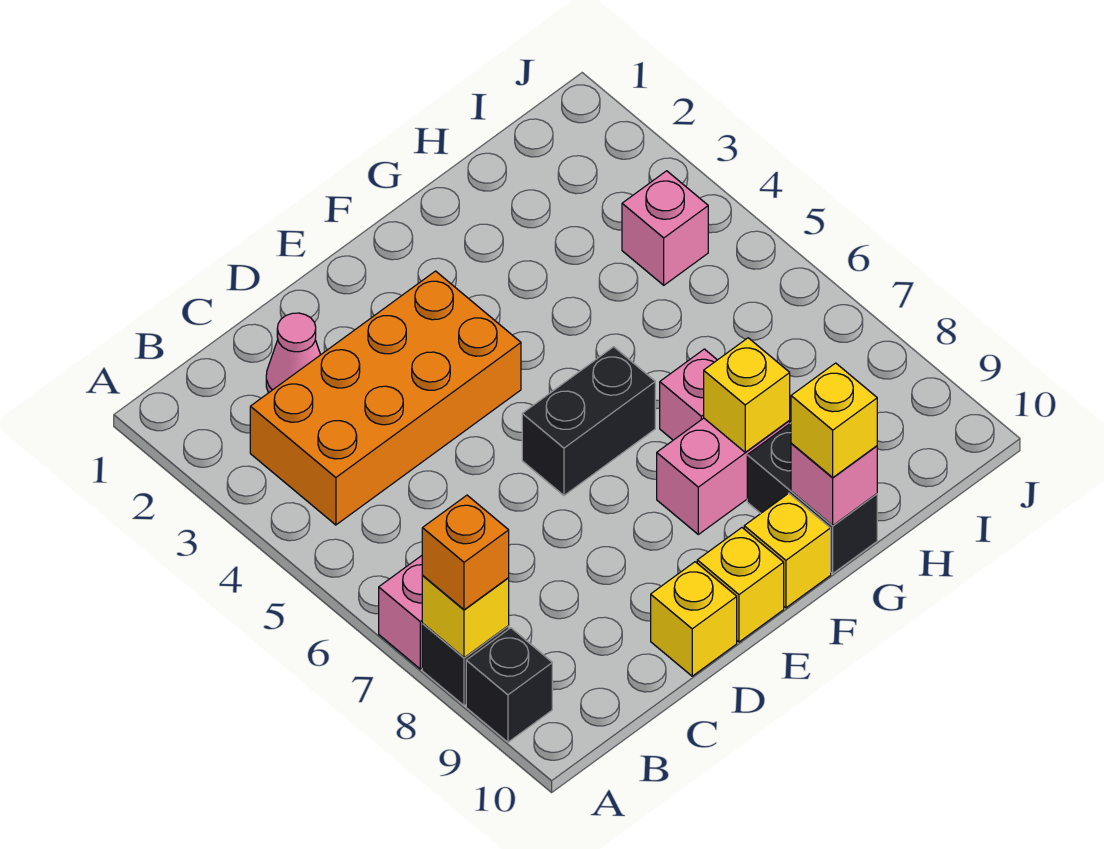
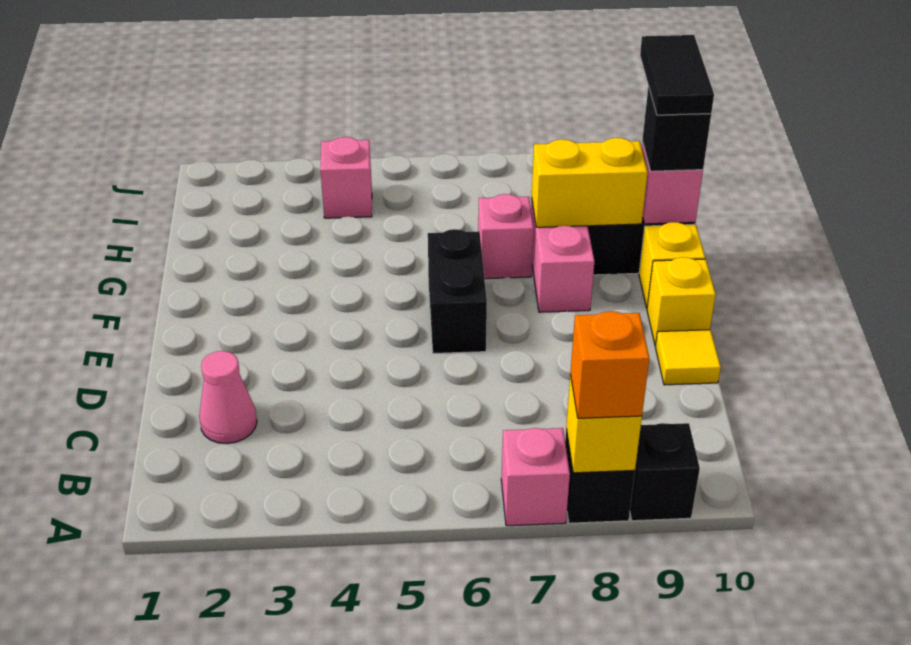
orange 2x4 brick [250,271,521,525] -> none
yellow 1x1 brick [651,562,737,676] -> yellow 1x1 tile [655,330,721,385]
yellow 1x1 brick [704,338,790,452] -> yellow 1x2 brick [532,138,648,227]
yellow 1x1 brick [791,363,877,477] -> black 1x1 brick [642,86,711,171]
none -> black 1x2 tile [640,35,714,115]

